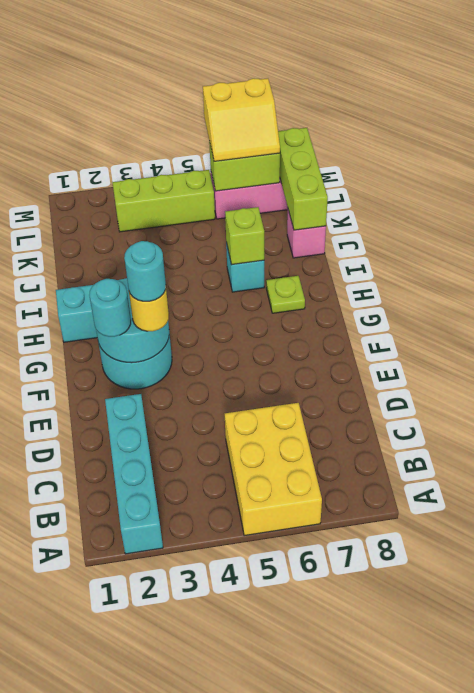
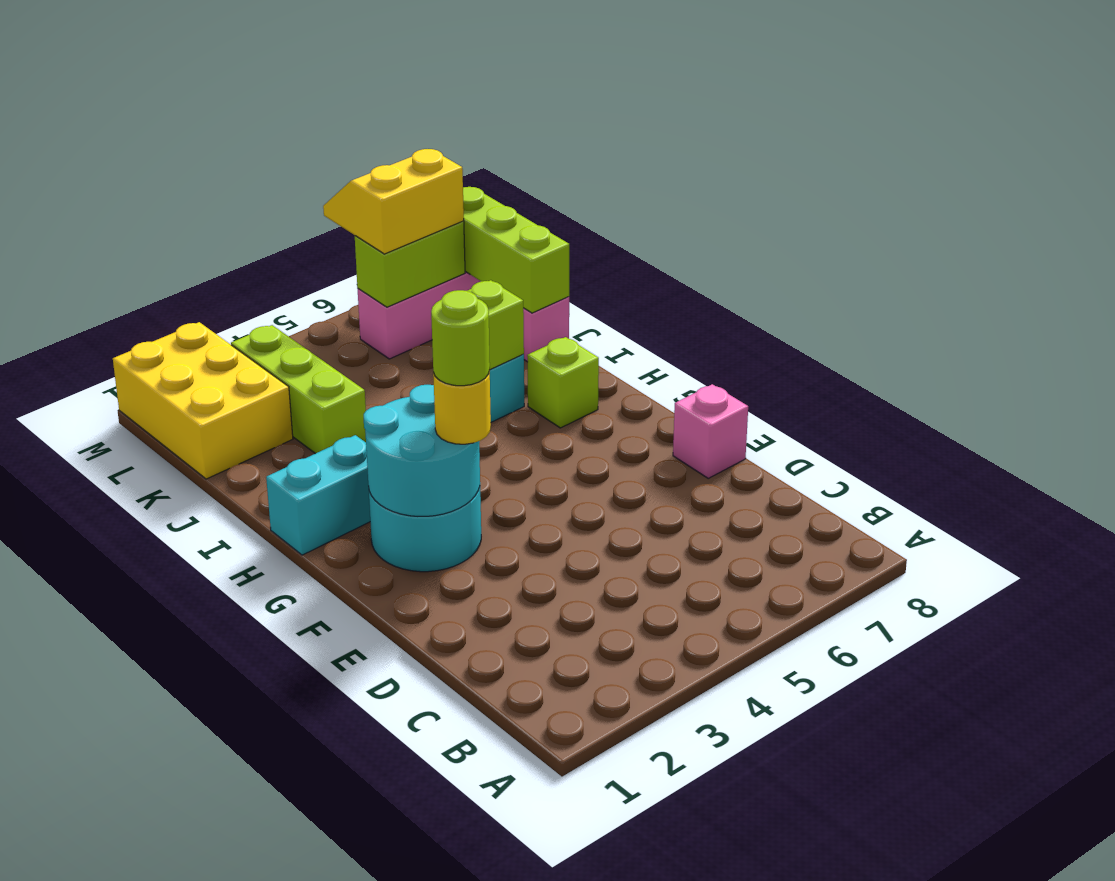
cyan 1x4 brick [105,394,163,554] -> none
yellow 2x3 brick [225,403,322,536] -> yellow 2x3 brick moved to [113,322,293,479]
none -> pink 1x1 brick [673,384,748,478]
cyan 1x1 round brick [89,279,131,337] -> none
cyan 1x1 round brick [124,241,166,301] -> lime 1x1 round brick [431,290,490,386]
lime 1x1 plate [266,276,305,313] -> lime 1x1 brick [527,337,599,428]
lime 1x3 brick [112,170,215,232] -> lime 1x3 brick turned to [231,325,366,454]
yellow 2x2 slope [203,78,280,161] -> yellow 2x2 slope turned to [323,149,464,254]

